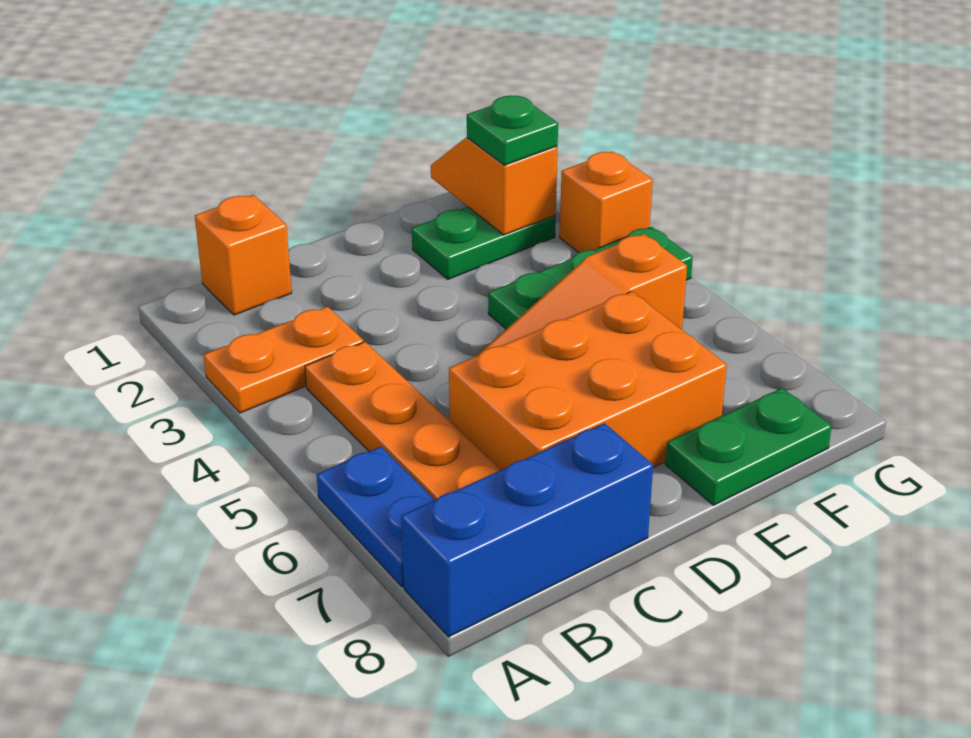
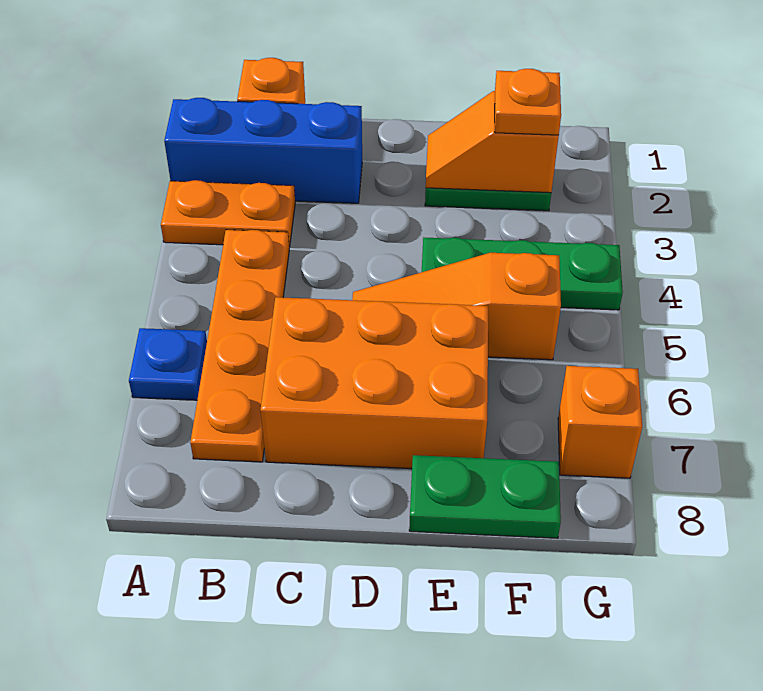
blue 1x2 plate [317,447,435,587] -> blue 1x1 plate [129,328,207,400]
blue 1x3 brick [401,423,653,637] -> blue 1x3 brick moved to [164,98,362,203]
orange 1x2 slope [431,137,558,235] -> orange 1x2 slope turned to [426,91,559,193]
green 1x1 plate [467,95,558,165] -> orange 1x1 plate [495,69,561,135]
orange 1x1 brick [560,152,653,253] -> orange 1x1 brick moved to [558,366,642,478]

